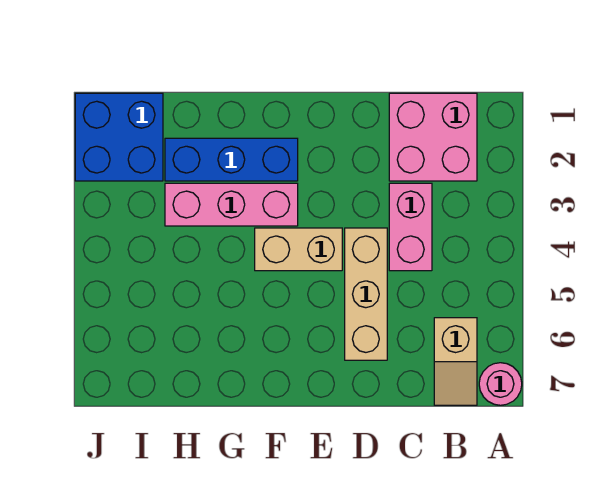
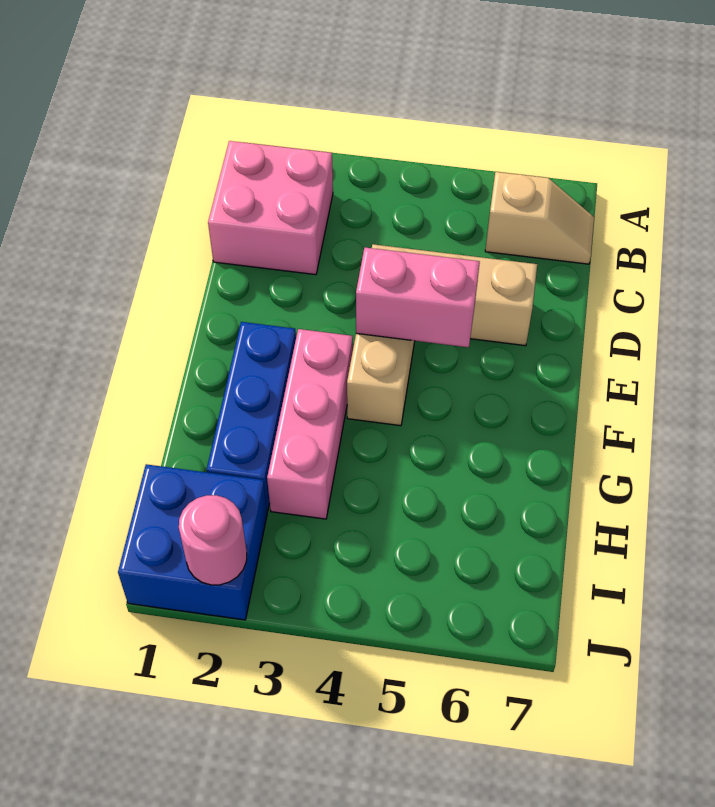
pink 1x1 round brick [479,363,522,405] -> pink 1x1 round brick moved to [179,495,247,585]
pink 1x2 brick [389,183,432,271] -> pink 1x2 brick moved to [356,247,480,347]

